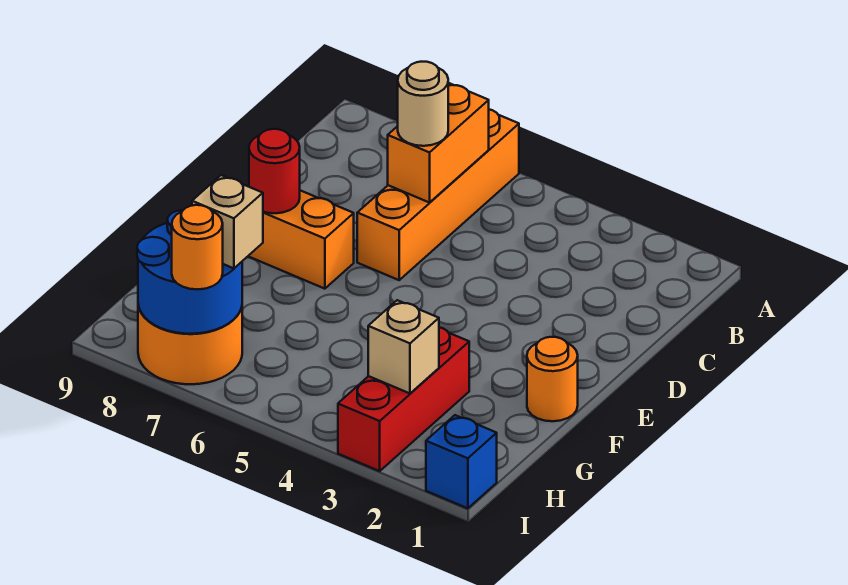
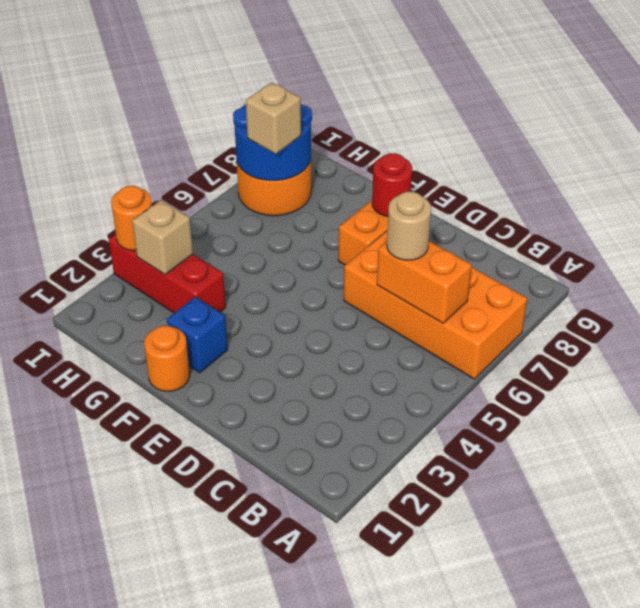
orange 1x4 brick [357,110,519,280] -> orange 2x4 brick [344,231,527,379]
blue 1x1 brick [426,415,497,508] -> blue 1x1 brick moved to [167,297,228,373]
orange 1x1 round brick [172,205,223,289] -> orange 1x1 round brick moved to [111,186,152,250]

